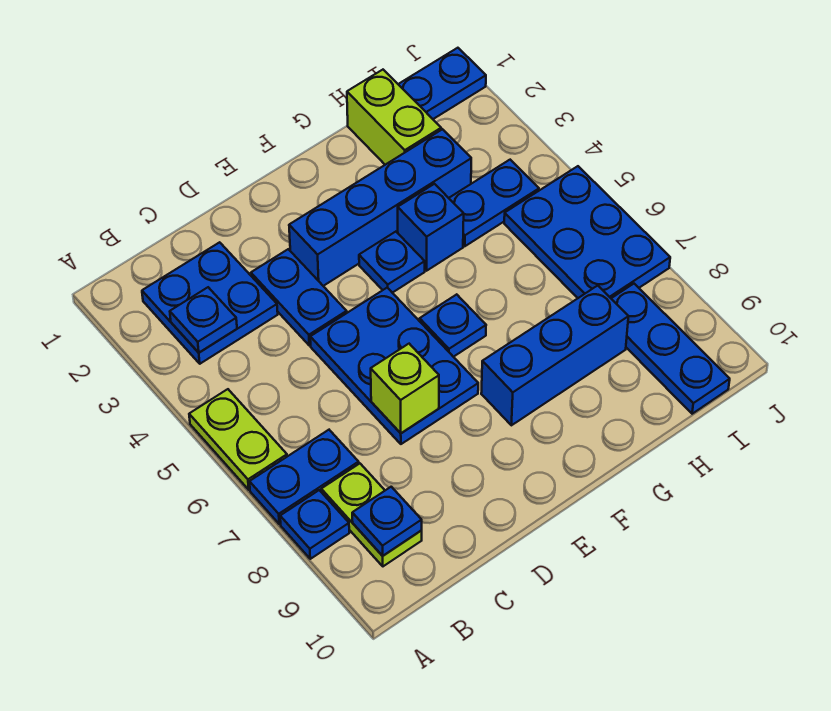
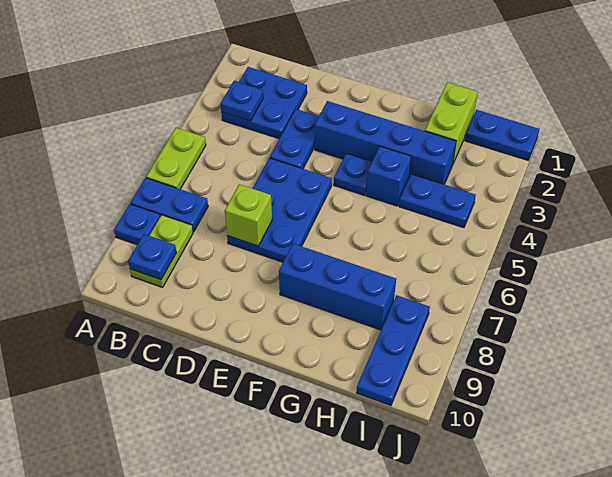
blue 1x1 plate [420,294,486,357] -> none
blue 2x3 plate [504,166,670,298] -> none

